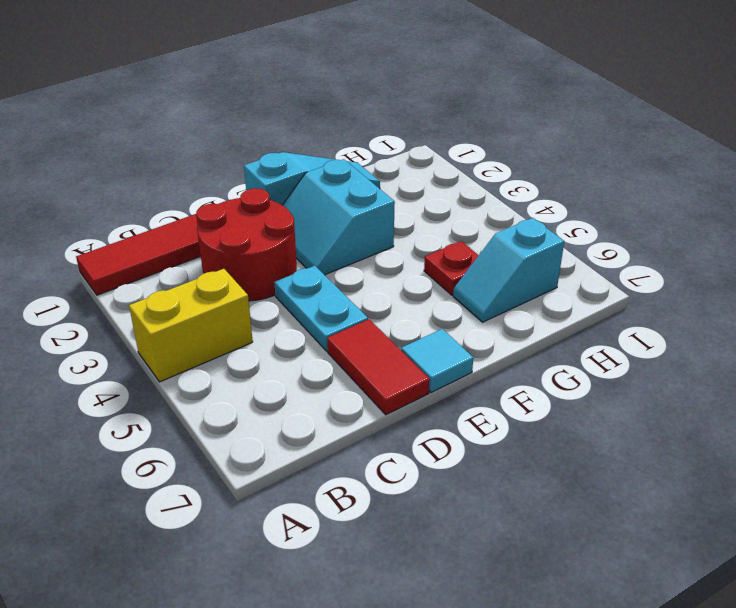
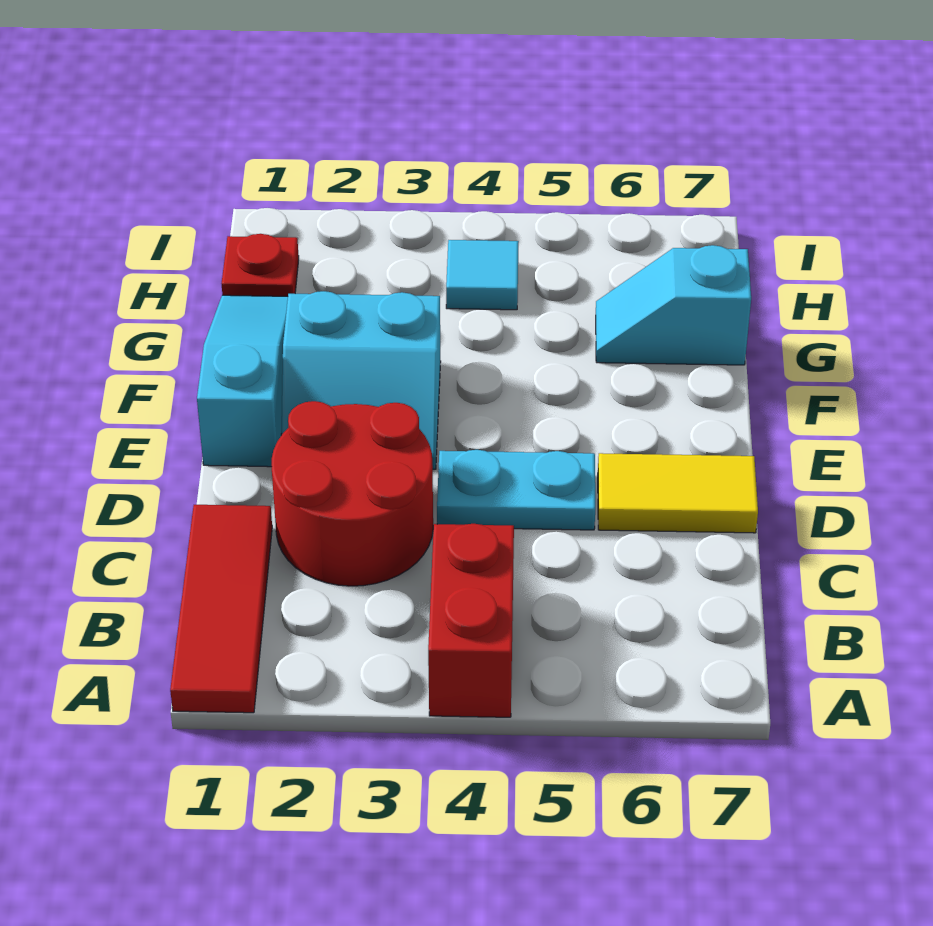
yellow 1x2 brick [129,269,253,382] -> red 1x2 brick [428,524,514,717]
red 1x2 tile [327,319,430,415] -> yellow 1x2 tile [598,453,758,533]
cyan 1x1 tile [401,329,473,393] -> cyan 1x1 tile moved to [446,240,519,310]
red 1x1 plate [424,241,479,295] -> red 1x1 plate moved to [222,234,299,296]
cyan 1x2 slope [453,218,564,322] -> cyan 1x2 slope turned to [596,245,751,365]

